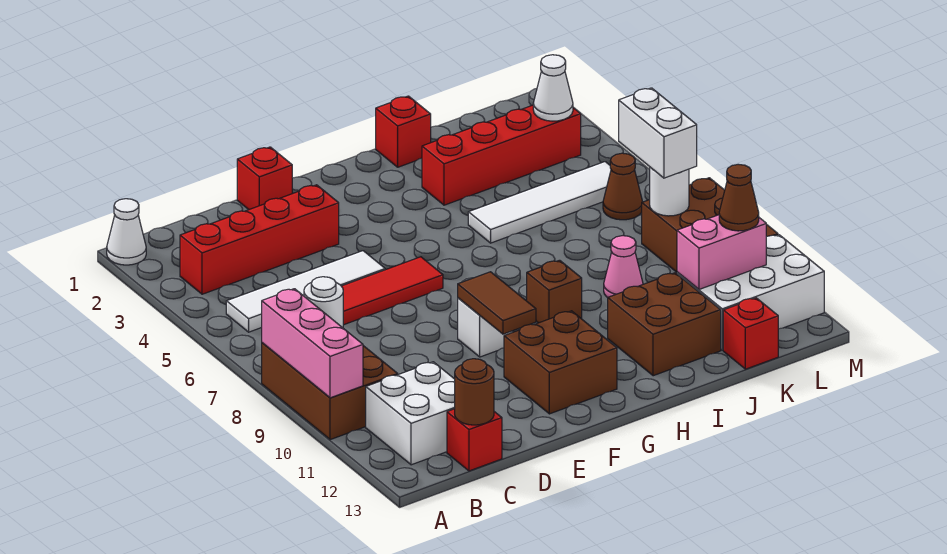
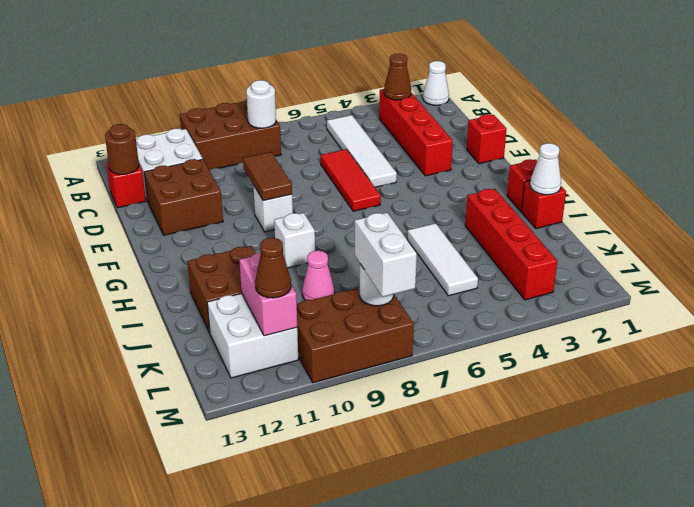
pink 1x3 brick [262,289,363,398] -> none
brown 1x2 tile [458,272,536,334] -> brown 1x2 tile turned to [243,152,292,201]
brown 2x2 brick [504,311,617,414] -> brown 2x2 brick moved to [144,159,223,235]
brown 1x1 brick [527,260,582,323] -> white 1x1 brick [274,213,315,268]
white 1x4 tile [468,162,611,243] -> white 1x3 tile [407,223,478,296]
white 2x3 brick [677,235,824,350] -> white 2x2 brick [207,293,298,378]
red 1x1 brick [723,298,778,369] -> red 1x1 brick moved to [507,159,537,211]
white 1x1 cone [533,55,573,121] -> white 1x1 cone moved to [530,143,561,195]
brown 1x1 cone [603,153,642,220] -> brown 1x1 cone moved to [384,54,411,100]
white 1x2 brick [619,88,697,178] -> white 1x2 brick turned to [355,213,417,297]

